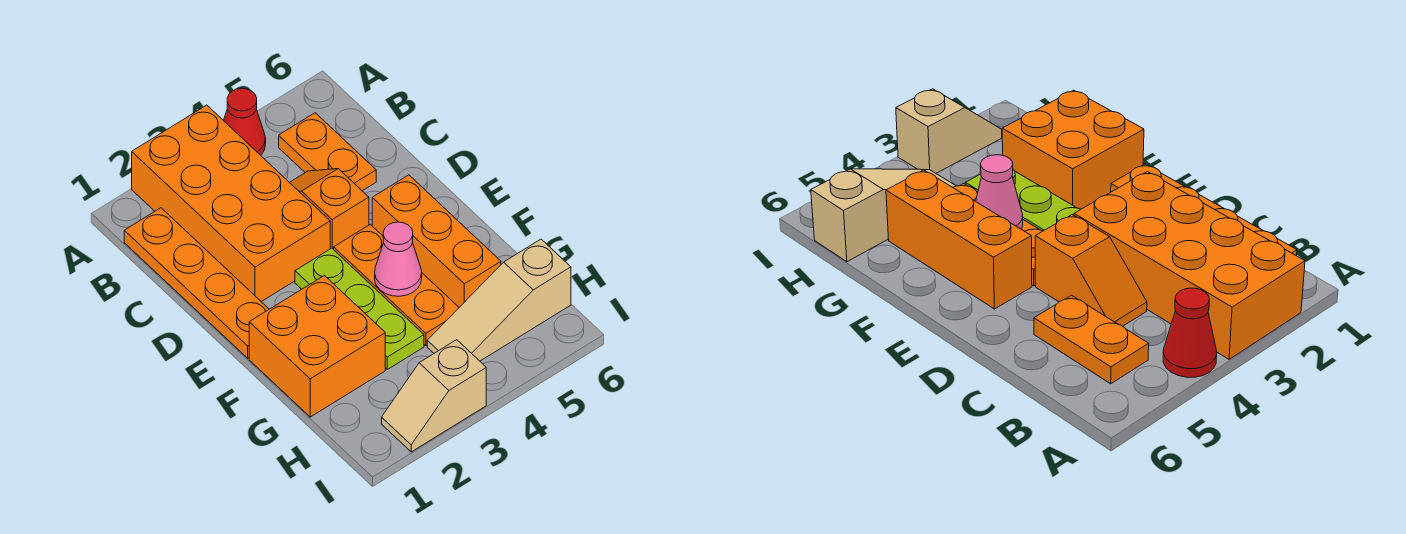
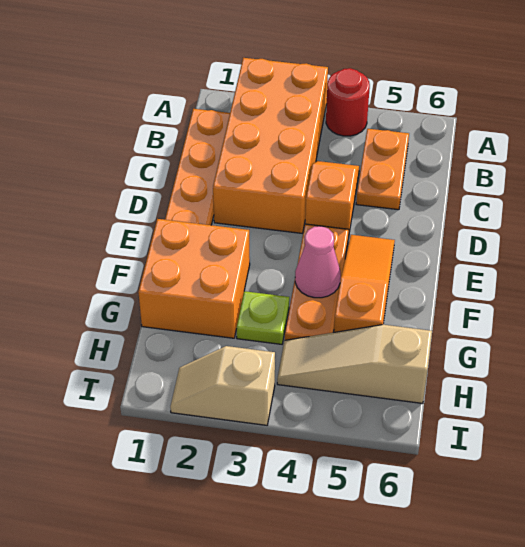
red 1x1 cone [224,88,266,155] -> red 1x1 round brick [326,68,370,136]
lime 1x3 plate [295,248,424,369] -> lime 1x1 plate [237,291,289,344]
orange 1x3 brick [372,175,501,307] -> orange 1x3 slope [334,235,395,332]

